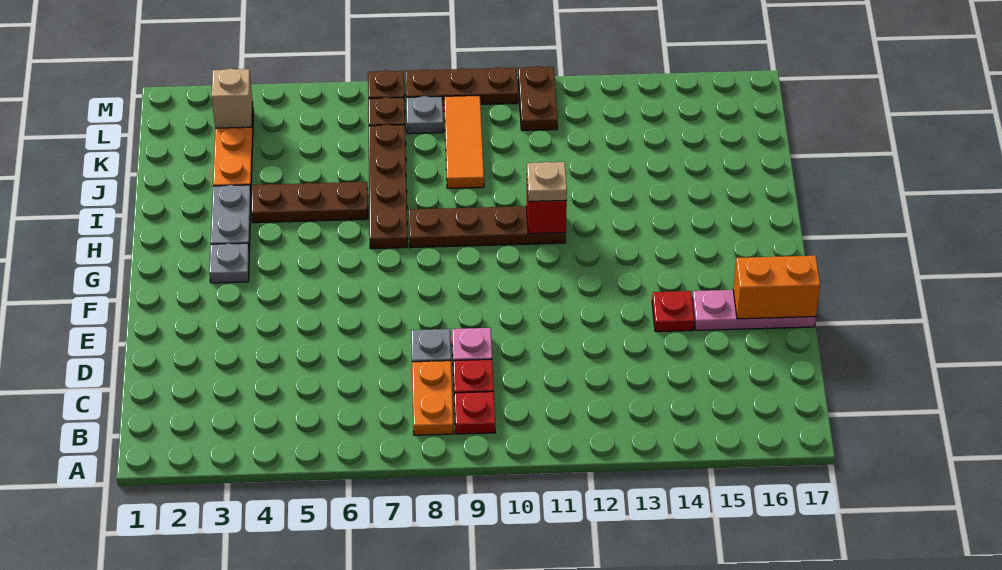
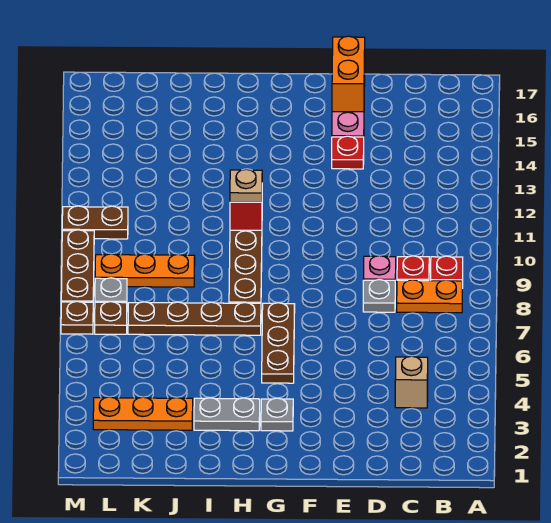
brown 1x3 plate [251,182,368,223] -> brown 1x3 plate moved to [262,303,295,383]
orange 1x3 tile [444,95,484,188] -> orange 1x3 plate [95,254,195,287]
tan 1x1 brick [212,69,253,128] -> tan 1x1 brick moved to [395,356,428,408]

